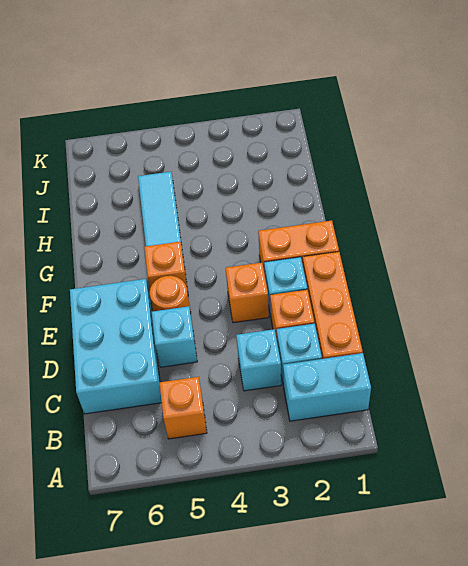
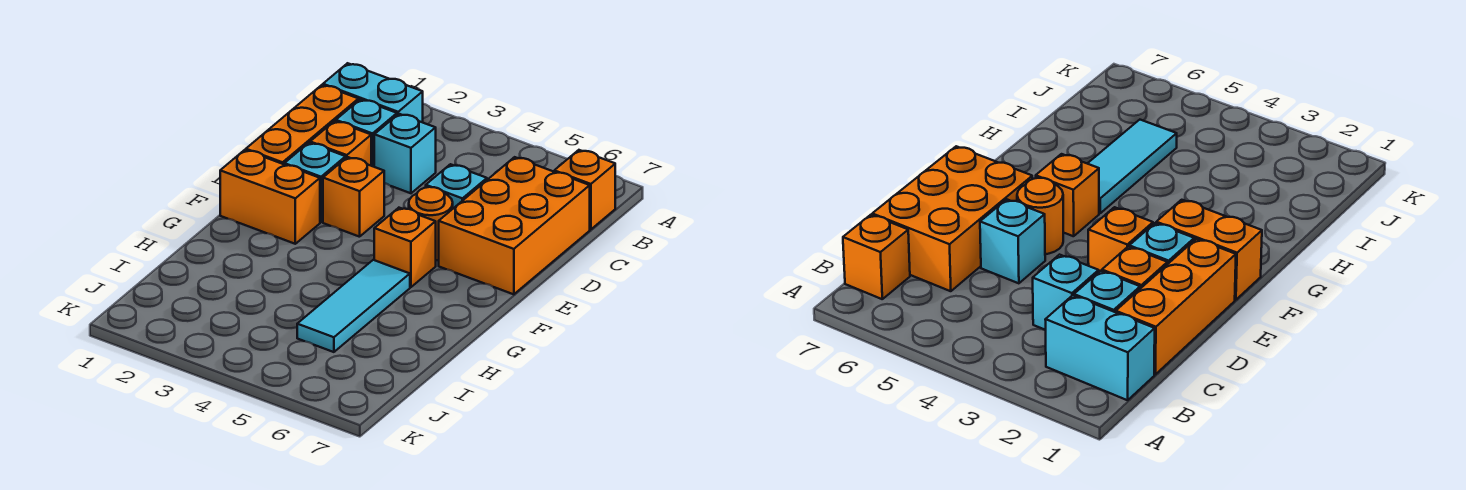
orange 1x1 brick [160,377,207,439] -> orange 1x1 brick moved to [554,150,615,229]
cyan 2x3 brick [70,279,162,414] -> orange 2x3 brick [439,157,590,294]

